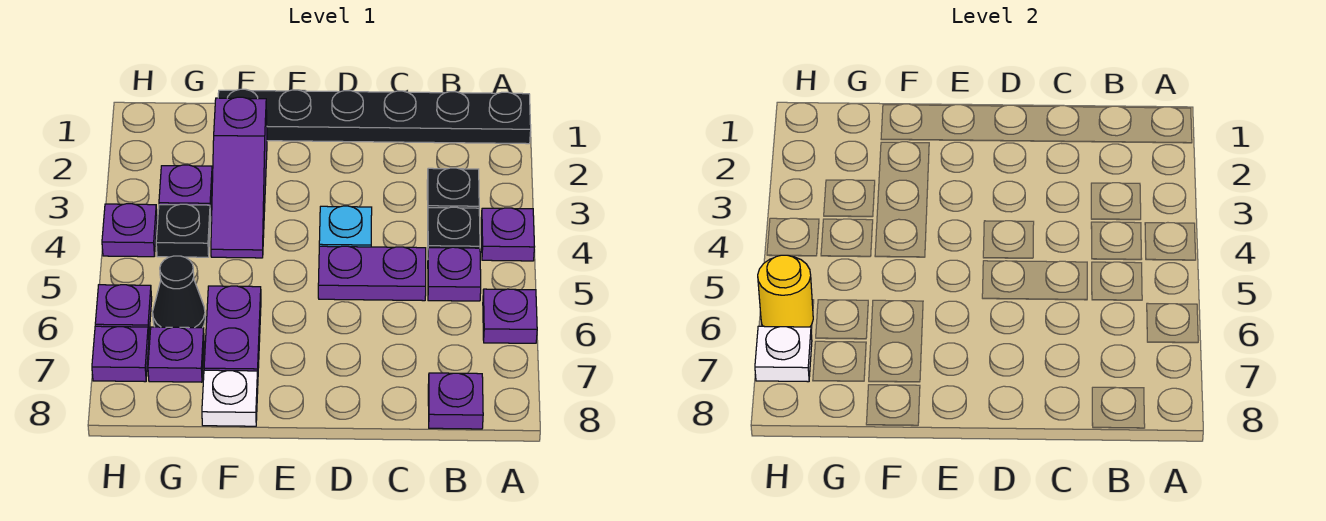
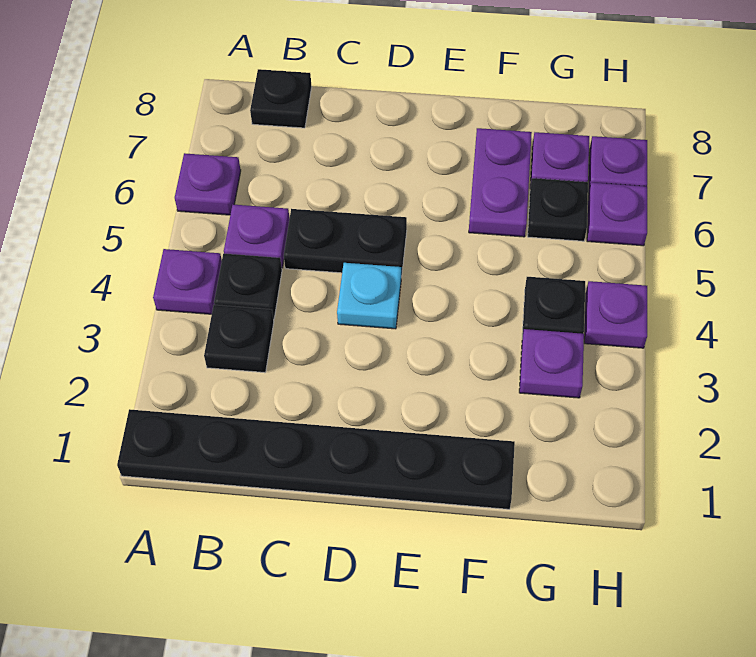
purple 1x1 plate [428,373,483,429] -> black 1x1 plate [250,69,312,128]
purple 1x2 plate [318,246,426,301] -> black 1x2 plate [284,209,407,277]
purple 1x3 slope [211,97,267,258] -> none
white 1x1 plate [202,370,258,426] -> none
black 1x1 cone [153,256,205,328] -> black 1x1 plate [528,178,588,241]
yellow 1x1 round brick [758,255,813,327] -> none
white 1x1 plate [755,326,812,382] -> none

